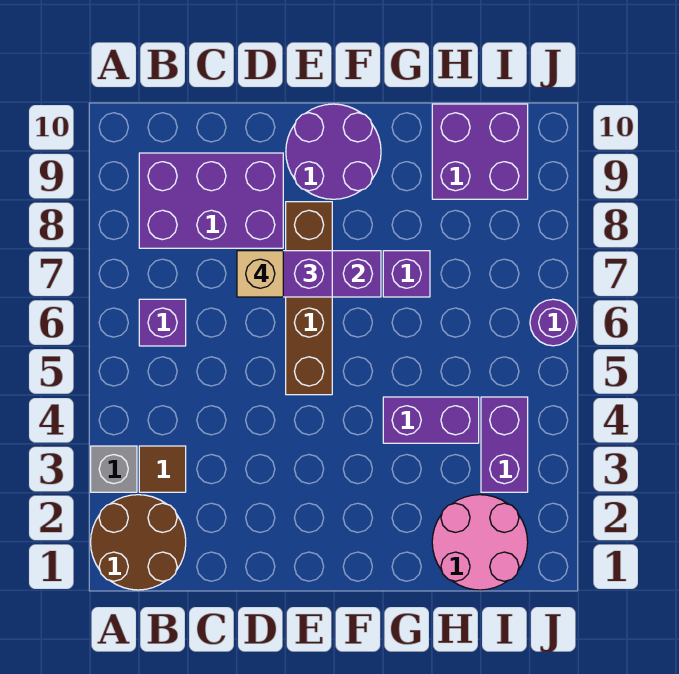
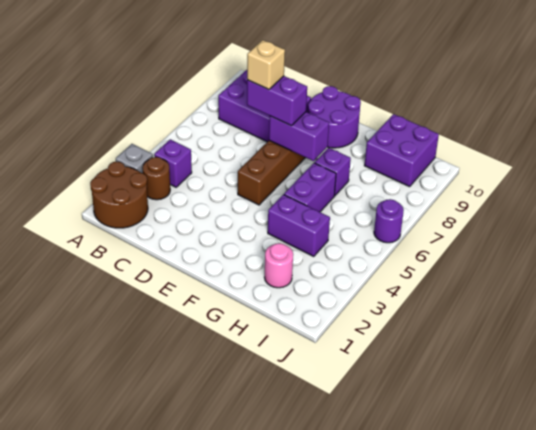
brown 1x1 tile [139,446,186,492] -> brown 1x1 round brick [143,157,170,200]
purple 1x1 brick [139,299,186,346] -> purple 1x1 brick moved to [154,139,192,187]
pink 2x2 round brick [432,495,528,590] -> pink 1x1 round brick [265,243,293,288]
purple 1x2 brick [481,397,528,492] -> purple 1x2 brick moved to [284,163,336,212]

